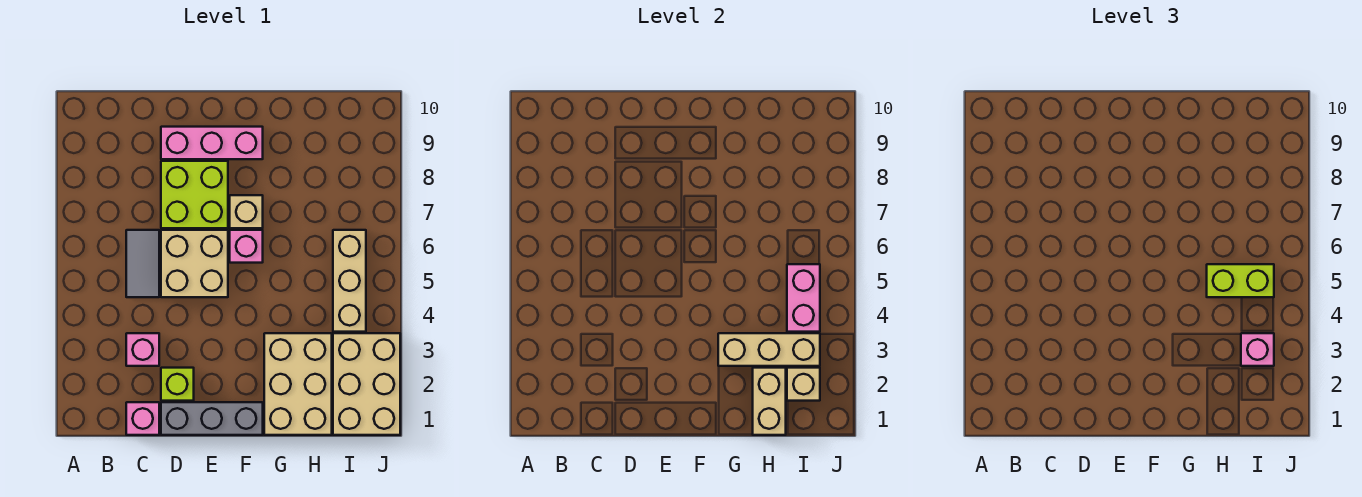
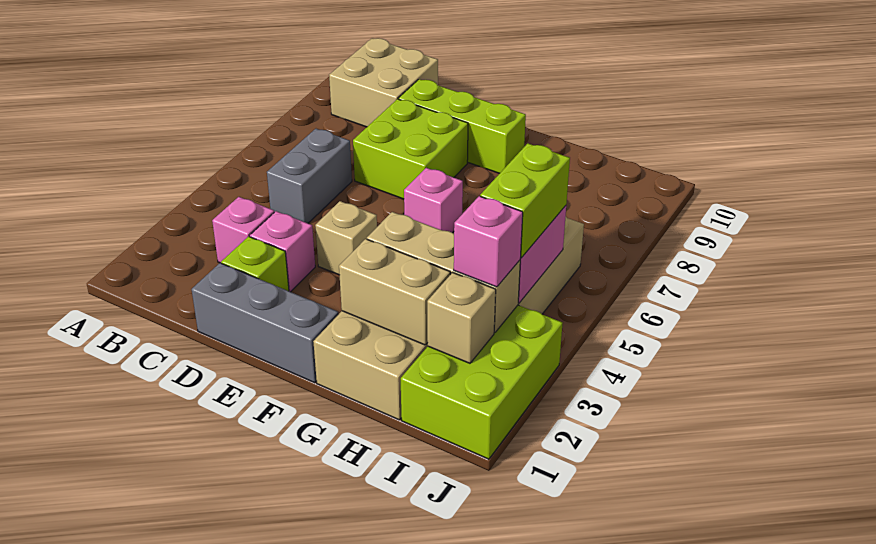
pink 1x1 brick [126,402,159,435] -> pink 1x1 brick moved to [250,211,315,292]
grey 1x2 tile [126,230,159,297] -> grey 1x2 brick [267,129,352,223]
tan 2x2 brick [161,230,228,297] -> tan 2x2 brick moved to [329,38,438,127]
pink 1x3 brick [161,127,263,159] -> lime 1x3 brick [398,79,526,173]
tan 1x1 brick [230,195,263,228] -> tan 1x1 brick moved to [315,201,377,275]
tan 1x2 brick [753,368,786,435] -> tan 1x2 brick turned to [339,239,450,345]
lime 1x2 brick [1207,264,1274,297] -> lime 1x2 brick turned to [480,143,570,258]
tan 2x3 brick [333,333,400,435] -> lime 2x3 brick [401,305,563,459]

